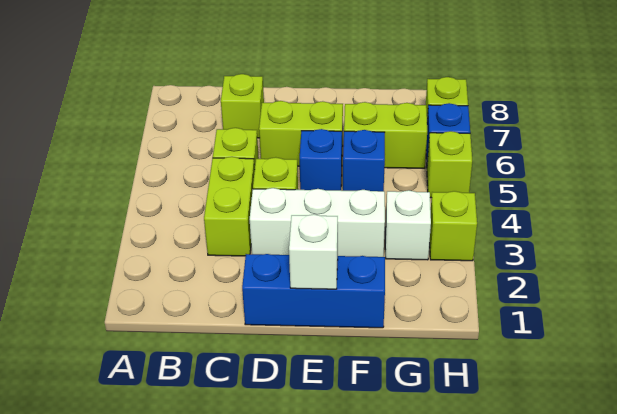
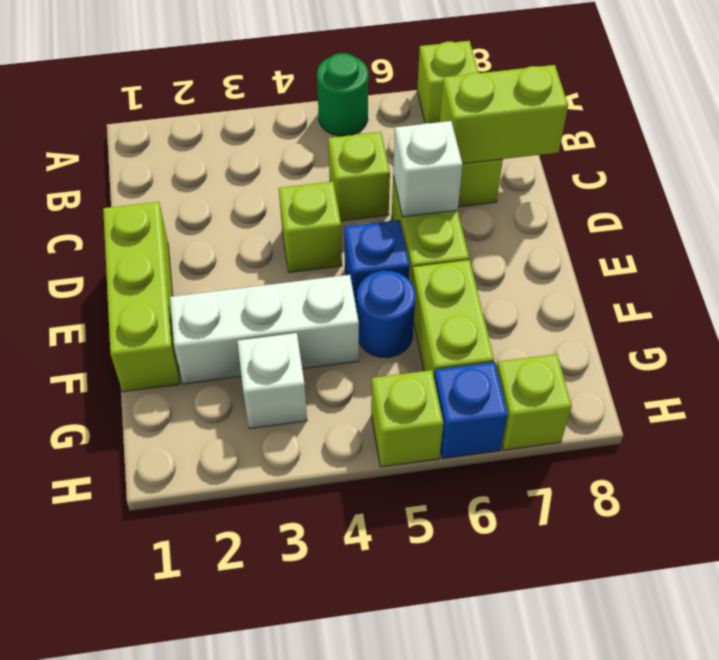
none -> green 1x1 round brick [317,53,368,136]
lime 1x2 brick [204,157,255,256] -> lime 1x2 brick moved to [440,65,568,164]
blue 1x3 brick [242,254,385,328] -> lime 1x3 brick [103,202,180,392]
white 1x3 brick [250,188,385,257] -> white 1x3 brick turned to [170,275,359,384]
white 1x1 brick [289,214,338,289] -> white 1x1 brick moved to [393,121,463,217]
blue 1x1 brick [343,130,385,191] -> blue 1x1 round brick [357,271,415,358]
lime 1x1 brick [430,191,477,261] -> lime 1x1 brick moved to [417,41,479,123]

